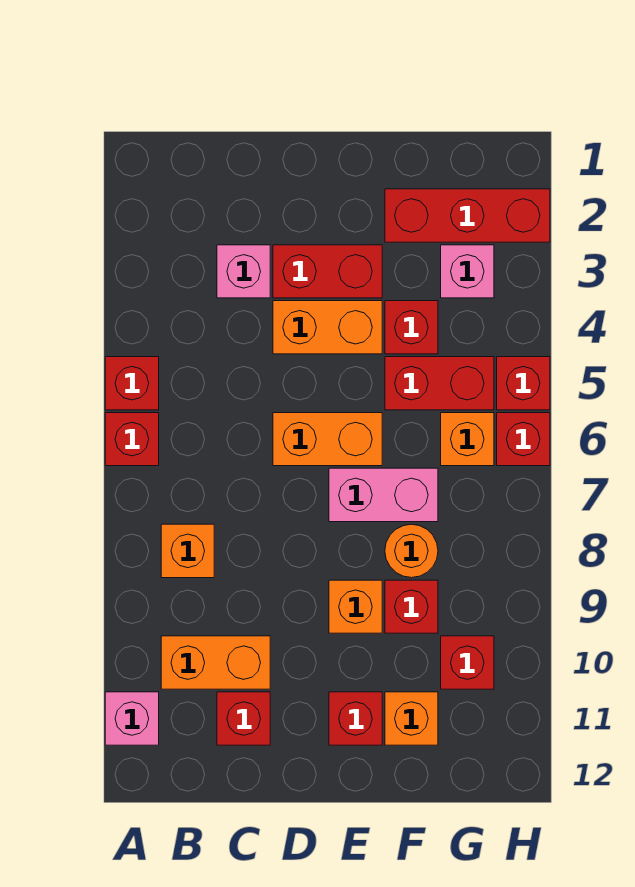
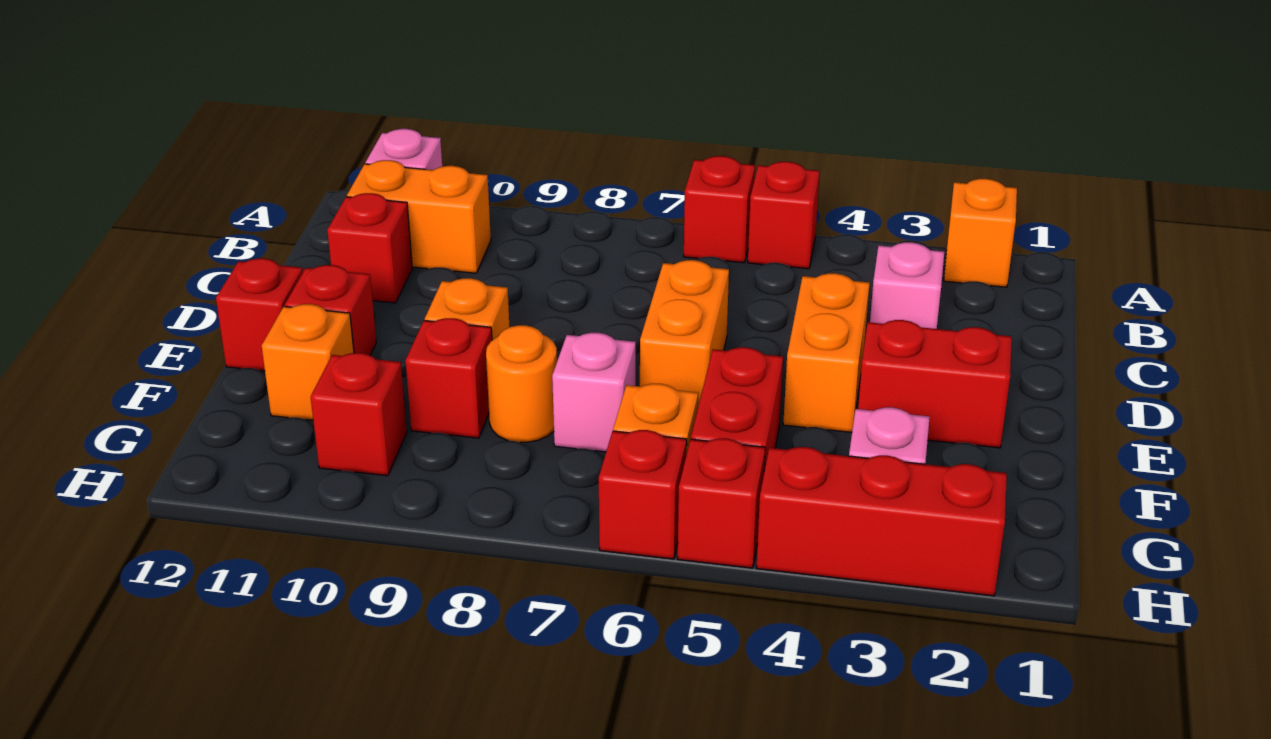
orange 1x1 brick [161,524,214,578] -> orange 1x1 brick moved to [944,179,1017,287]
orange 1x2 brick [161,636,270,689] -> orange 1x2 brick turned to [347,160,491,273]
red 1x2 brick [273,245,382,298] -> red 1x2 brick turned to [858,320,1012,448]
pink 1x2 brick [329,468,438,522] -> pink 1x1 brick [552,333,636,452]
red 1x3 brick [385,189,550,242] -> red 1x3 brick turned to [757,447,1007,596]
red 1x1 brick [385,301,438,354] -> red 1x1 brick moved to [216,258,303,371]

